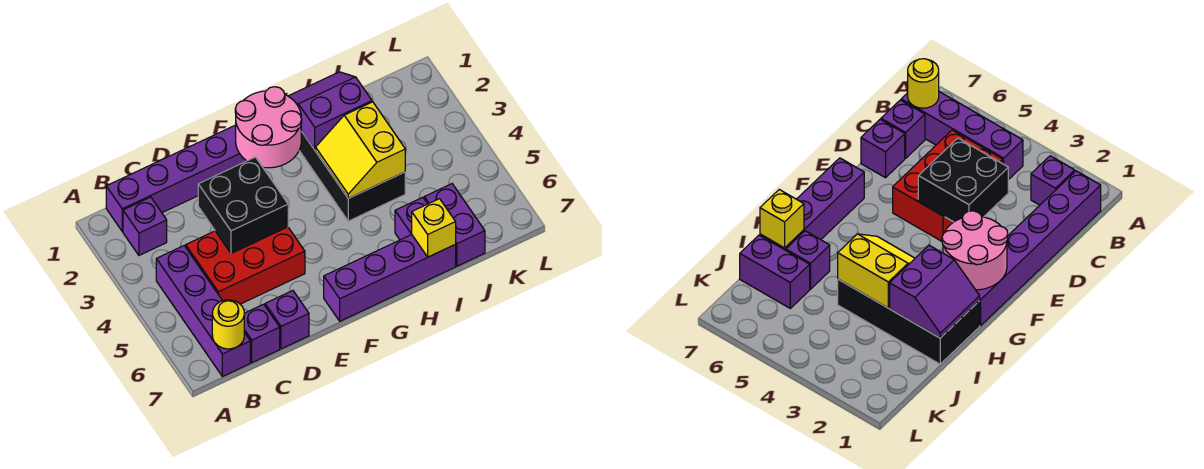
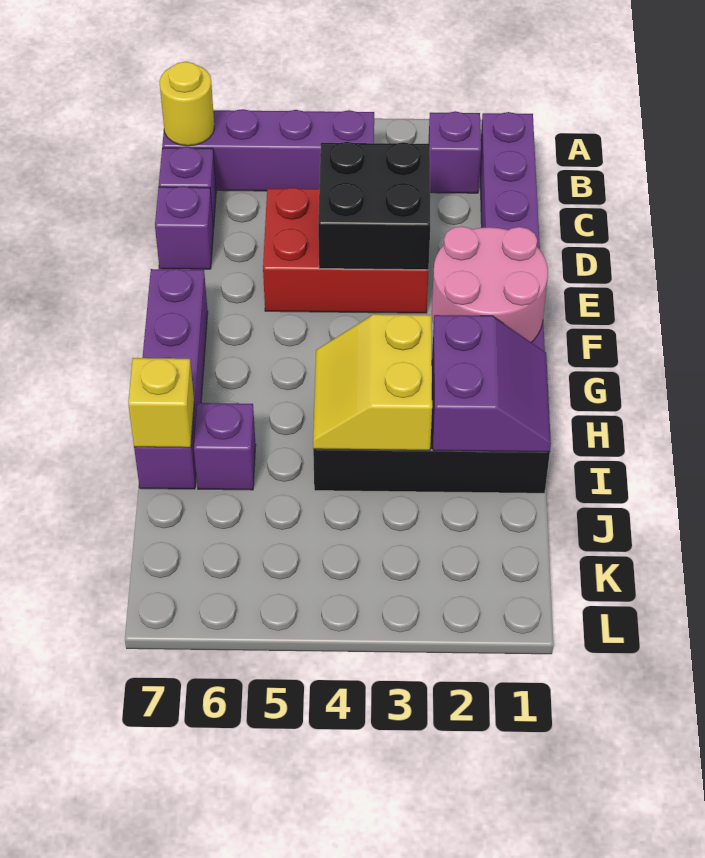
red 2x3 brick [186,227,305,304] -> red 2x3 brick turned to [263,188,429,313]
yellow 2x2 slope [316,102,405,198] -> yellow 2x2 slope turned to [313,314,432,450]
purple 1x2 brick [424,184,485,266] -> none

